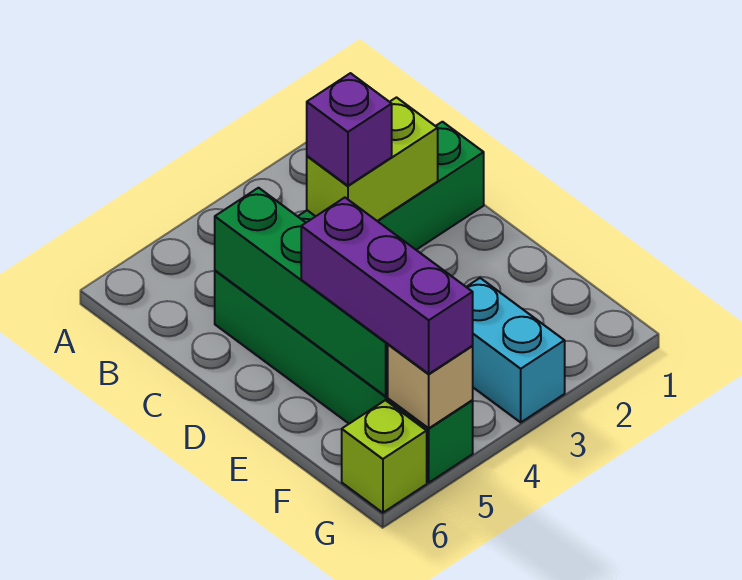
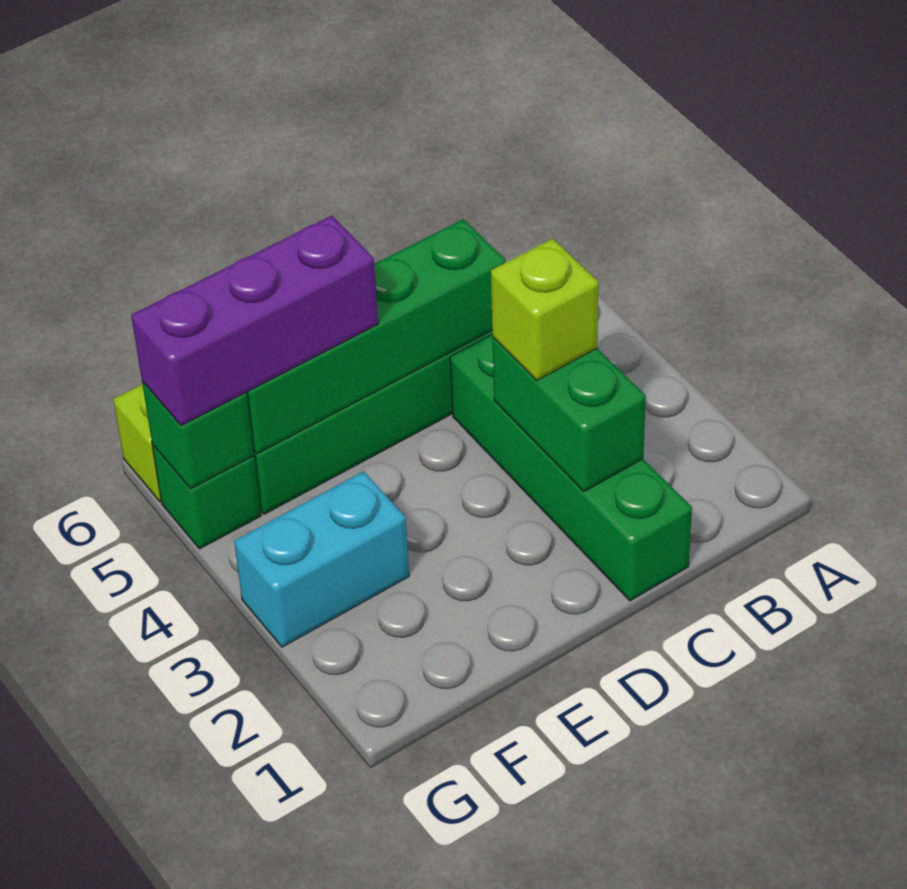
lime 1x2 brick [307,98,438,221] -> green 1x2 brick [493,338,646,492]
purple 1x1 brick [307,73,392,186] -> lime 1x1 brick [491,238,598,380]
tan 1x1 brick [388,344,473,428] -> green 1x1 brick [142,381,254,489]

